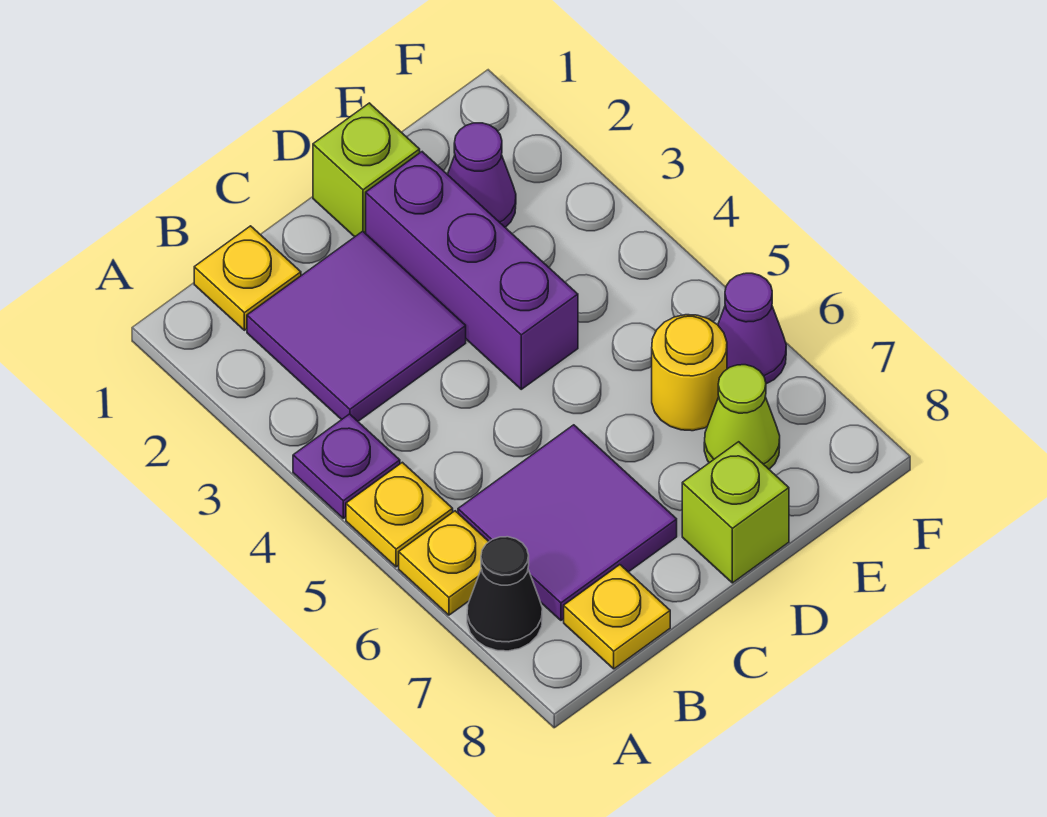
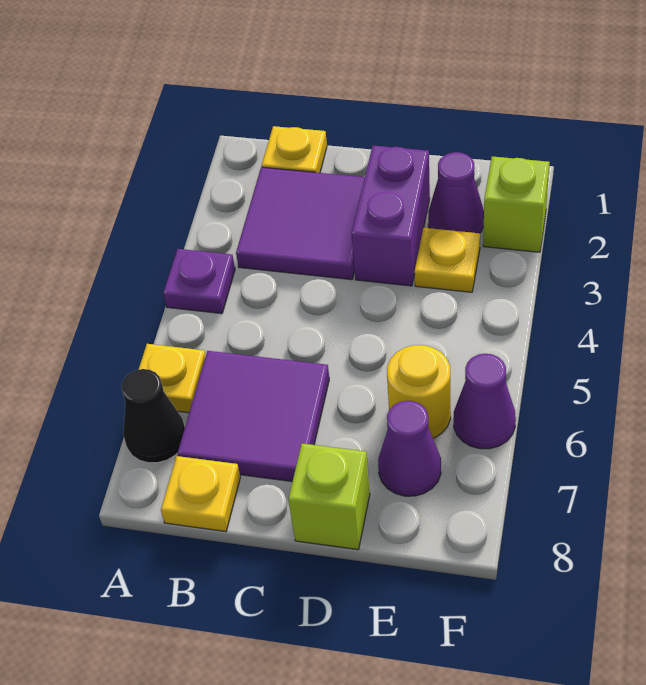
yellow 1x1 plate [346,462,453,567] -> yellow 1x1 plate moved to [414,228,480,292]
lime 1x1 brick [313,103,420,237] -> lime 1x1 brick moved to [483,156,550,252]
purple 1x3 brick [366,152,578,389] -> purple 1x2 brick [352,146,430,286]
lime 1x1 cone [704,365,780,469] -> purple 1x1 cone [378,401,441,496]

